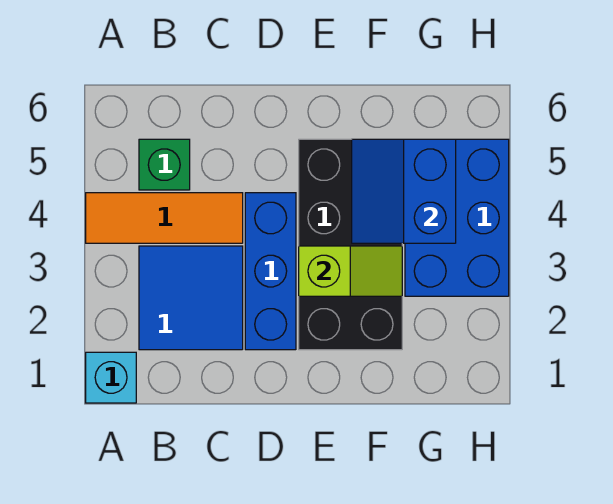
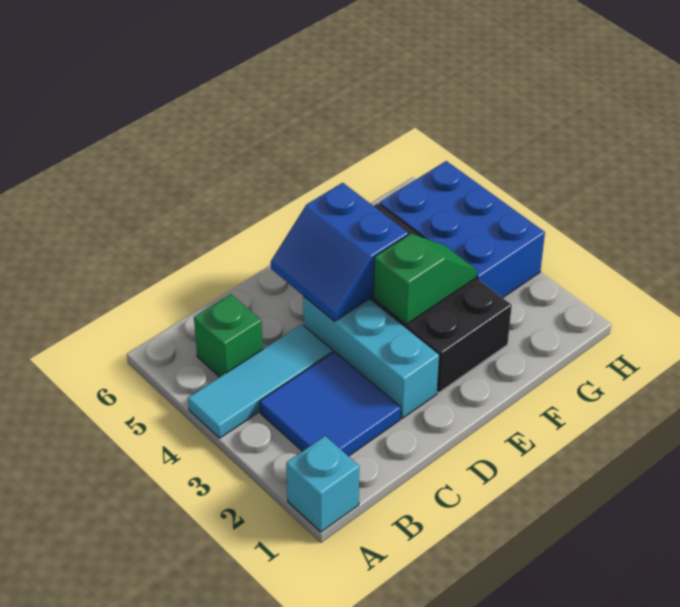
orange 1x3 tile [86,193,243,243] -> cyan 1x3 tile [188,324,333,438]
blue 1x3 brick [245,193,296,350] -> cyan 1x3 brick [303,296,439,418]
lime 1x2 slope [299,246,402,296] -> green 1x2 slope [374,234,477,324]
blue 2x2 slope [352,139,456,243] -> blue 2x2 slope moved to [271,183,408,321]

